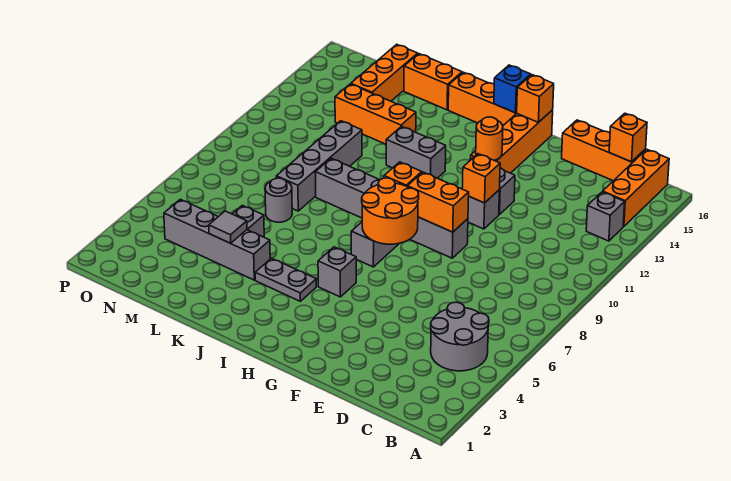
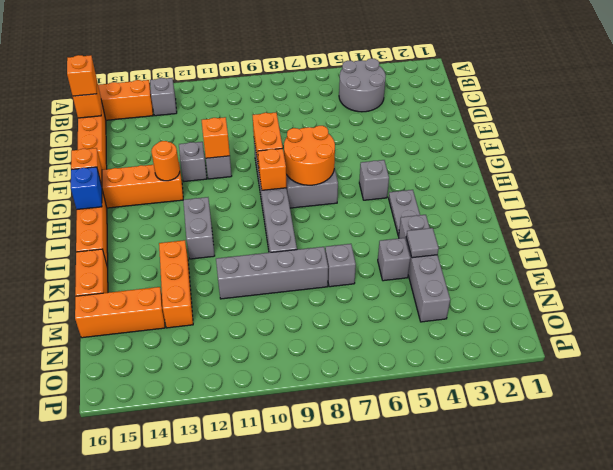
none -> orange 1x1 brick [67,55,97,96]
grey 1x1 round brick [265,178,292,222] -> grey 1x1 brick [325,244,356,287]

